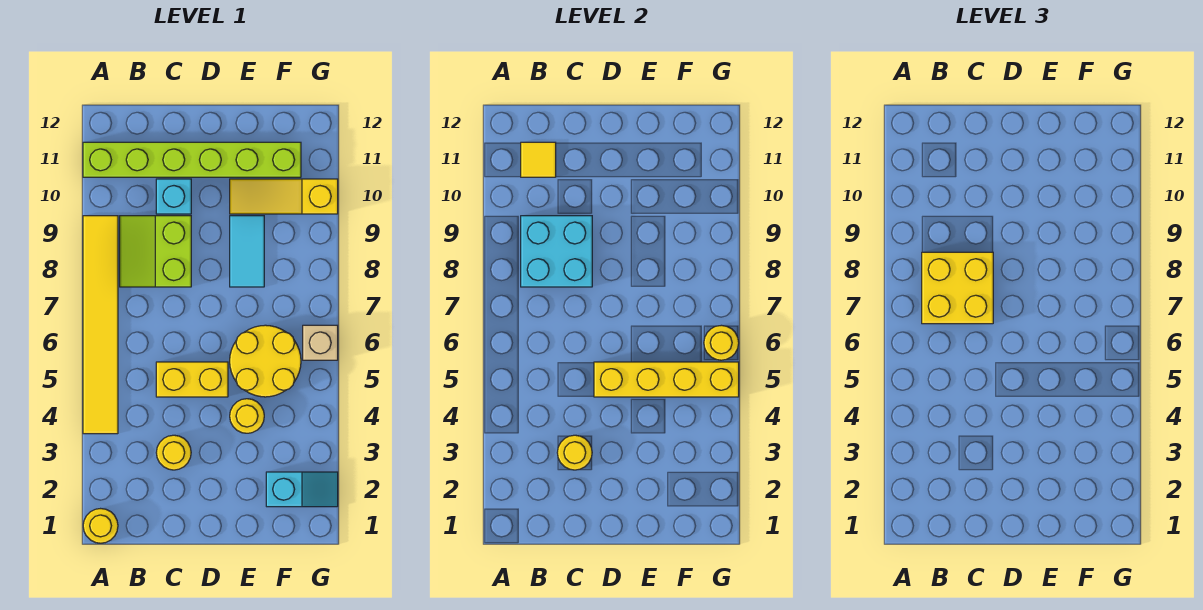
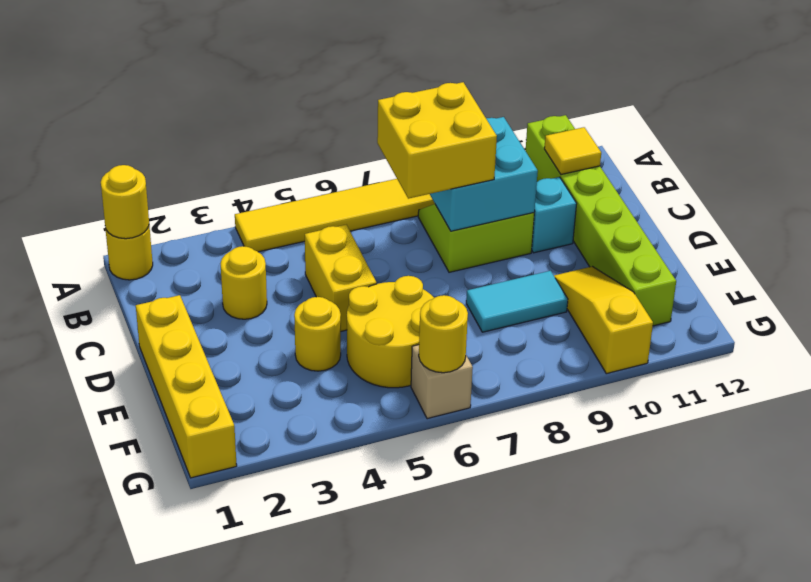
yellow 1x1 round brick [557,435,592,470] -> yellow 1x1 round brick moved to [101,165,149,239]
yellow 1x4 brick [594,362,739,397] -> yellow 1x4 brick moved to [136,295,237,478]
cyan 1x2 slope [266,472,338,507] -> none

